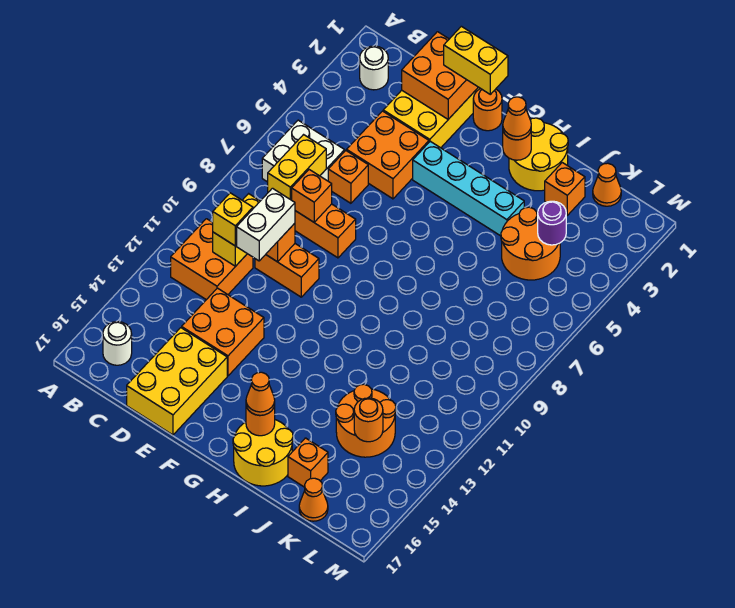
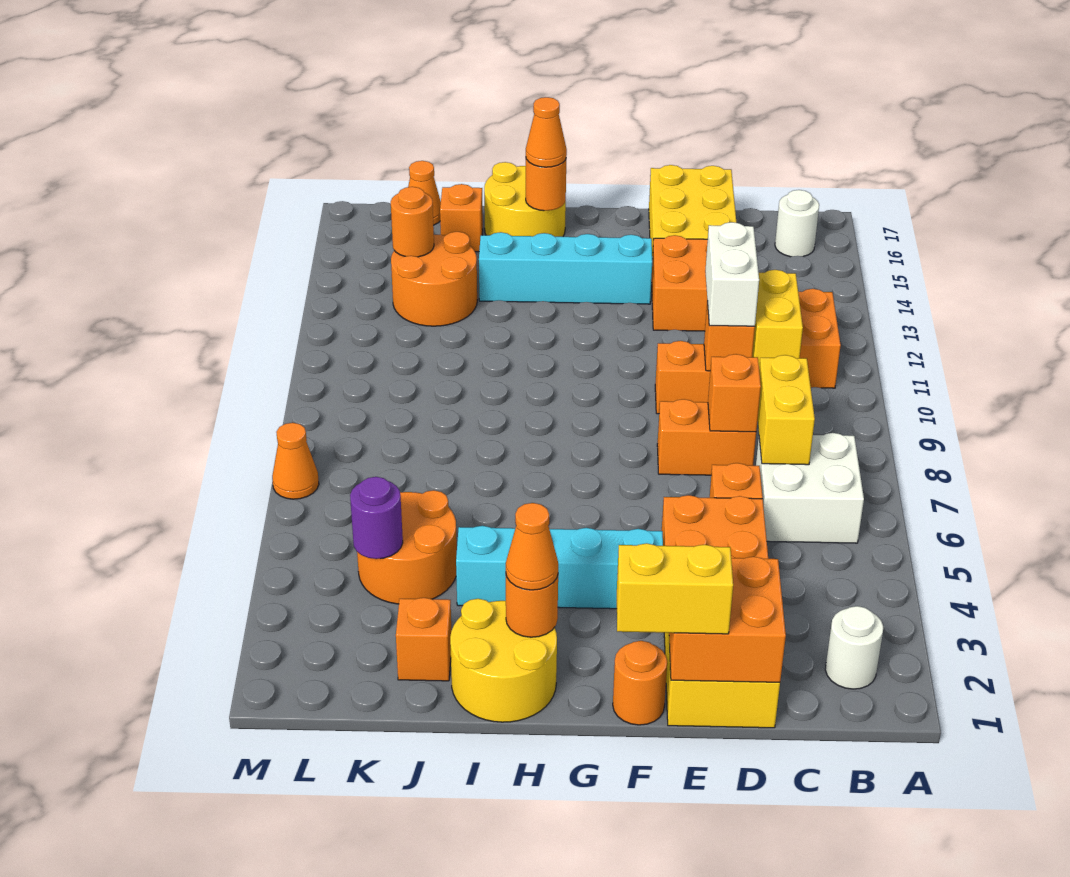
yellow 1x1 brick [213,193,253,246] -> none
none -> cyan 1x4 brick [479,232,652,304]
orange 1x1 cone [593,163,621,206] -> orange 1x1 cone moved to [272,423,319,499]

